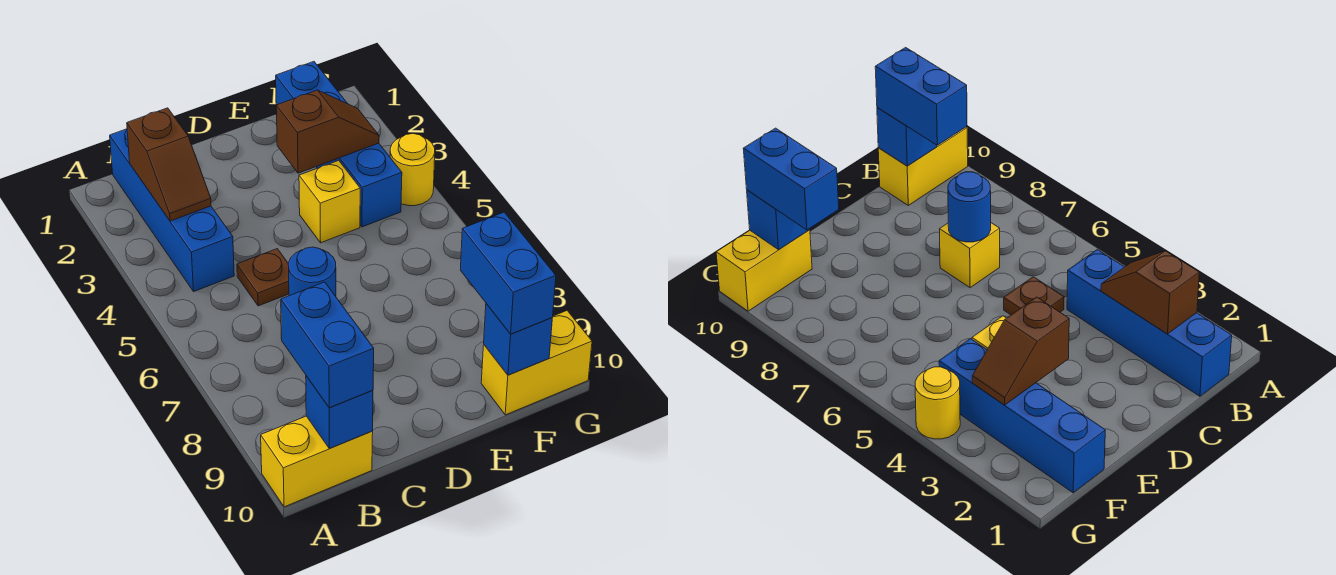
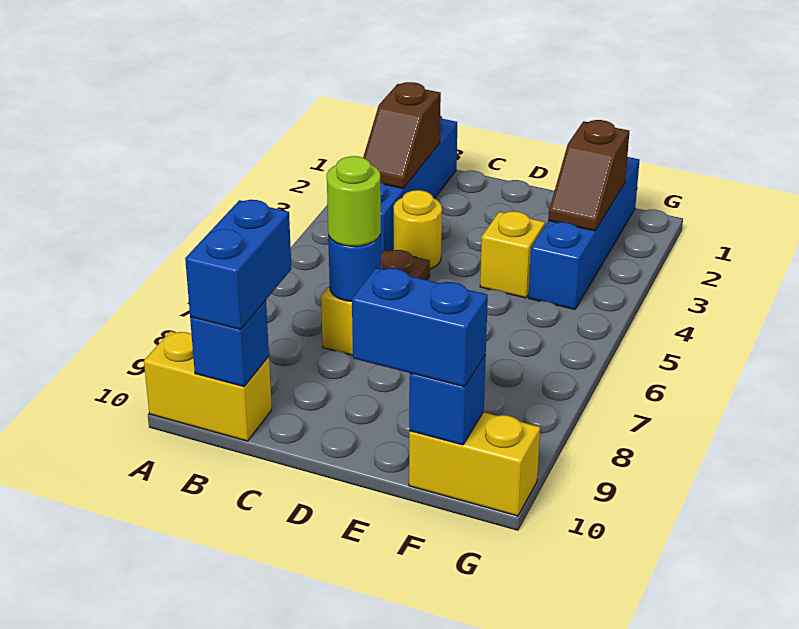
none -> lime 1x1 round brick [327,156,381,246]
brown 1x2 slope [276,90,379,173] -> brown 1x2 slope turned to [548,120,629,231]
blue 1x2 brick [460,212,556,334] -> blue 1x2 brick turned to [352,268,488,387]
yellow 1x1 round brick [390,134,435,206] -> yellow 1x1 round brick moved to [394,190,442,269]

